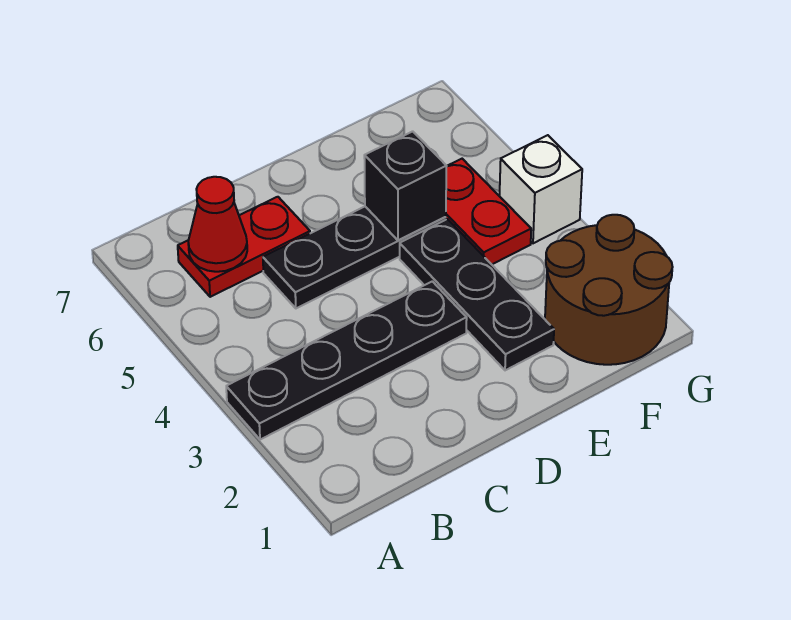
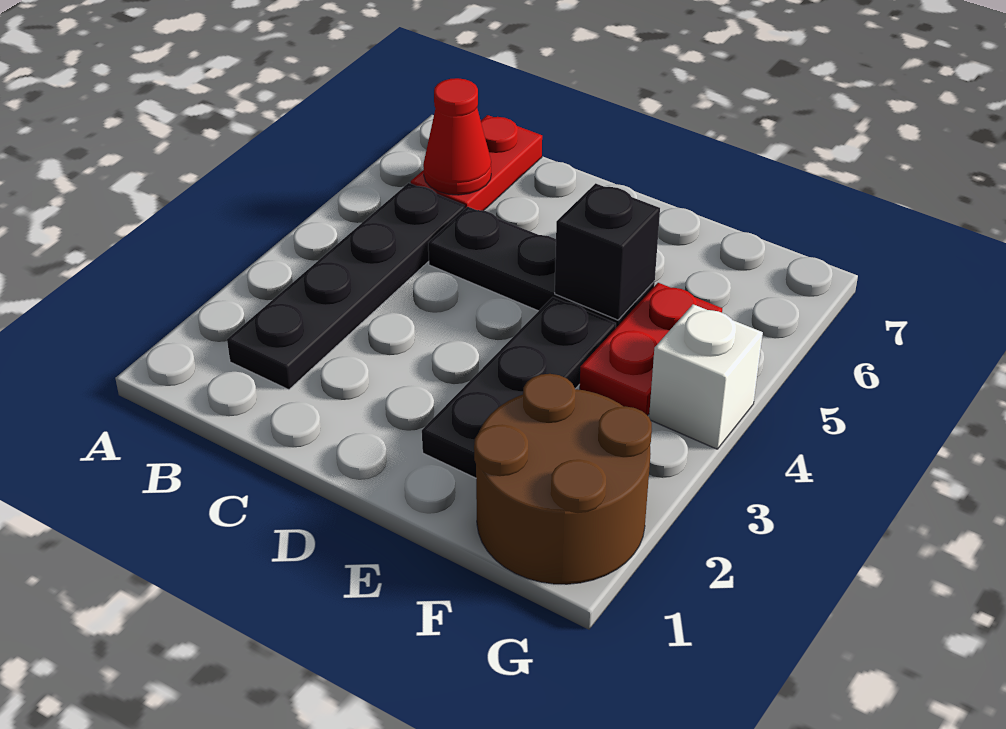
black 1x4 plate [226,281,467,440] -> black 1x4 plate turned to [227,183,465,390]
red 1x2 plate [178,197,310,297] -> red 1x2 plate turned to [411,115,542,211]

